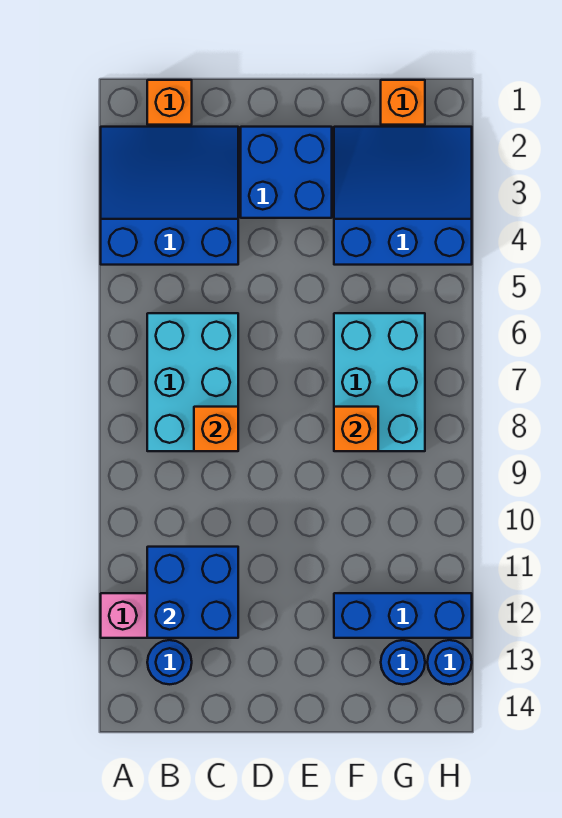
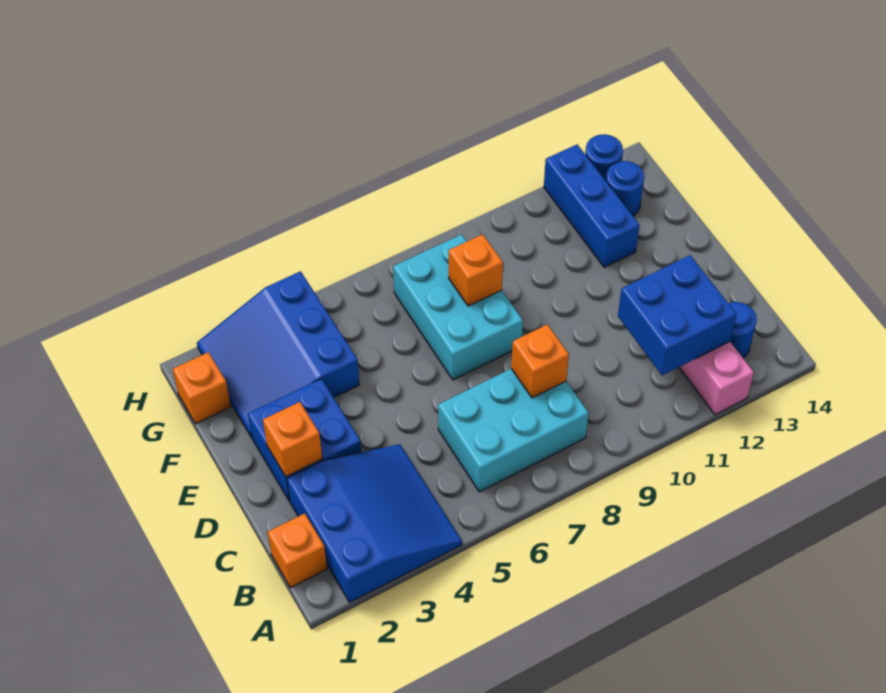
blue 3x3 slope [101,127,238,265] -> blue 3x3 slope turned to [287,444,462,602]
none -> orange 1x1 brick [263,402,322,477]
cyan 2x3 brick [334,313,425,451] -> cyan 2x3 brick turned to [393,234,523,380]

